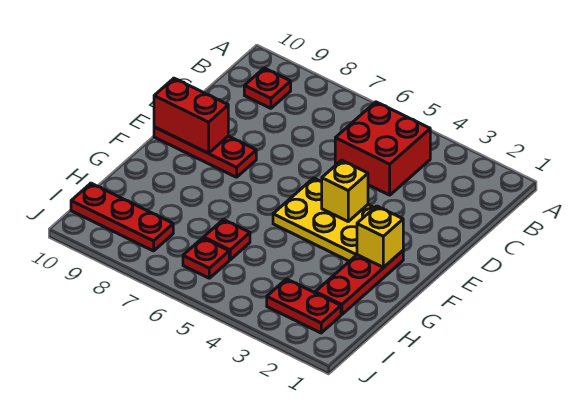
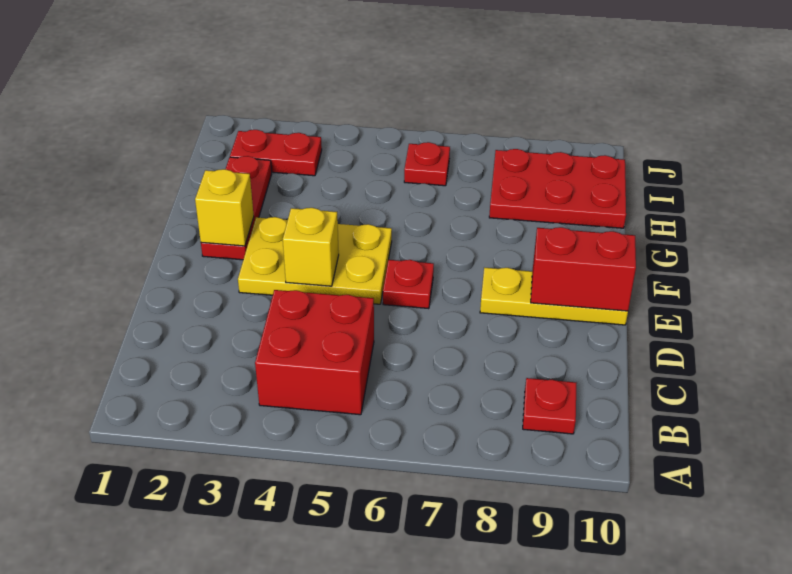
red 1x3 plate [154,127,256,177] -> yellow 1x3 plate [480,268,628,325]
red 1x1 plate [204,220,250,260] -> red 1x1 plate moved to [383,260,434,309]
red 1x3 plate [71,183,173,251] -> red 2x3 plate [489,149,626,228]

